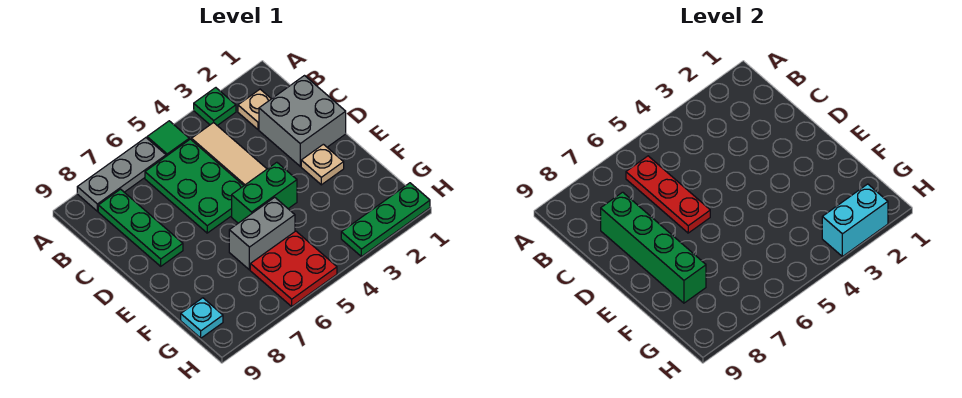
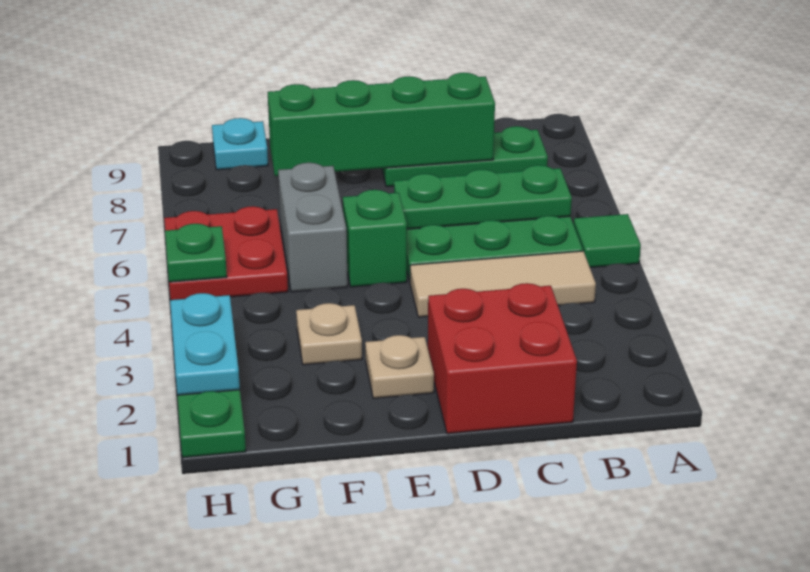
green 1x1 plate [194,88,236,126] -> green 1x1 plate moved to [165,224,227,282]
grey 1x3 plate [77,138,166,211] -> none
tan 1x1 plate [238,89,271,130] -> tan 1x1 plate moved to [296,303,362,365]
red 1x3 plate [626,156,710,233] -> green 1x3 plate [394,165,572,229]
grey 2x2 brick [259,76,346,166] -> red 2x2 brick [428,283,577,434]
green 1x2 brick [232,162,297,223] -> green 1x1 brick [343,190,407,287]
cyan 1x2 brick [822,184,888,257] -> cyan 1x2 plate [170,293,240,395]

